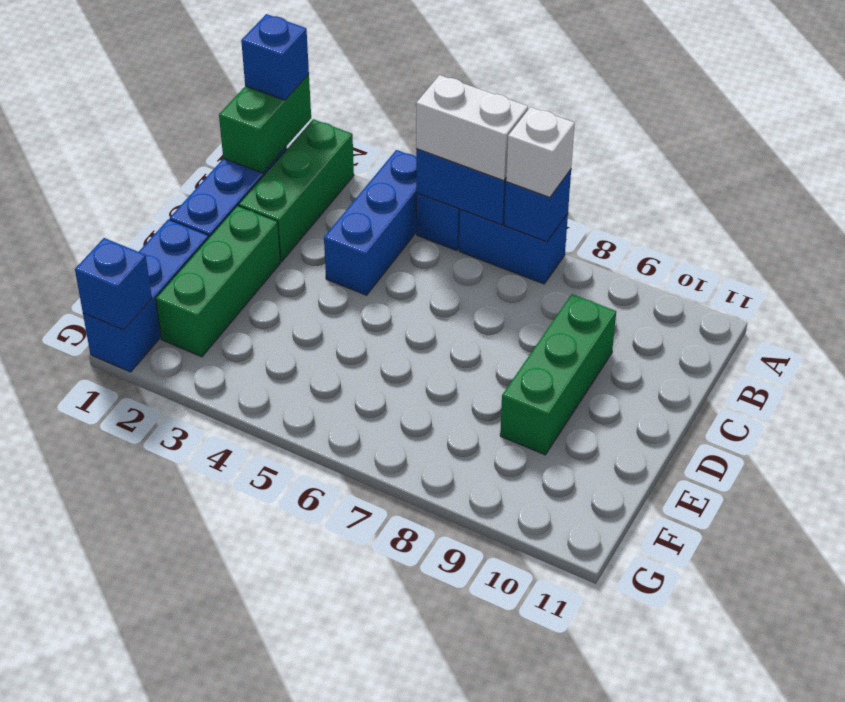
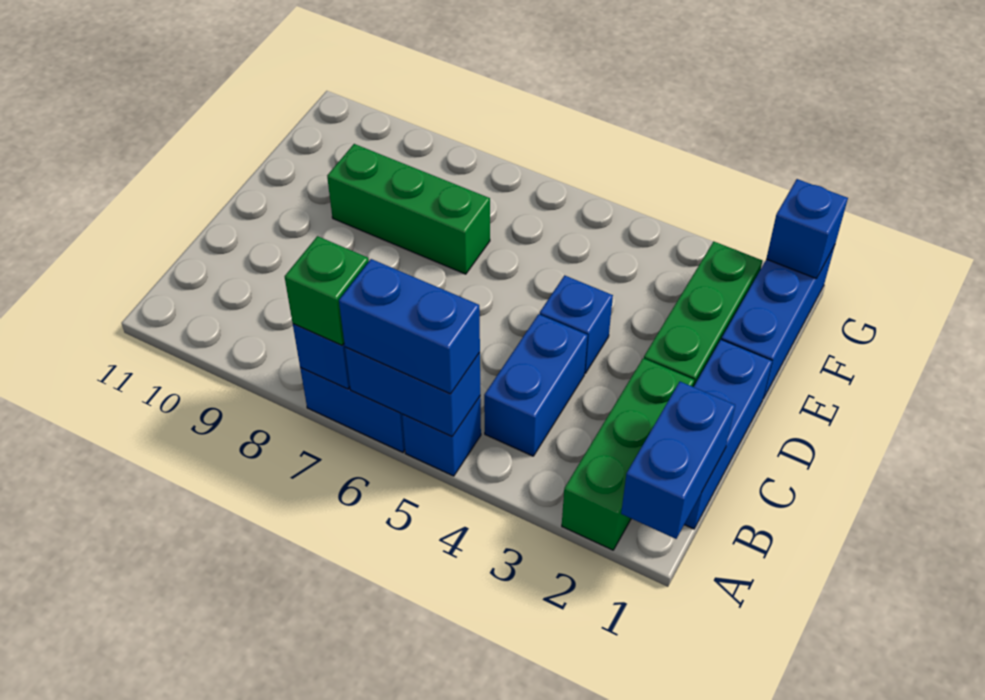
green 1x2 brick [219,74,311,173] -> blue 1x2 brick [621,382,735,539]
blue 1x1 brick [241,14,309,100] -> blue 1x1 brick moved to [540,275,613,373]
blue 1x3 brick [324,150,417,295] -> blue 1x2 brick [484,314,588,456]
white 1x2 brick [416,75,528,181] -> blue 1x2 brick [339,259,480,394]
white 1x1 brick [506,107,575,197] -> green 1x1 brick [285,236,369,345]
green 1x3 brick [500,294,616,455] -> green 1x3 brick turned to [327,144,490,274]

